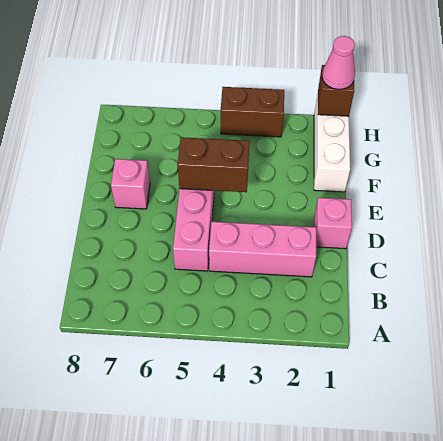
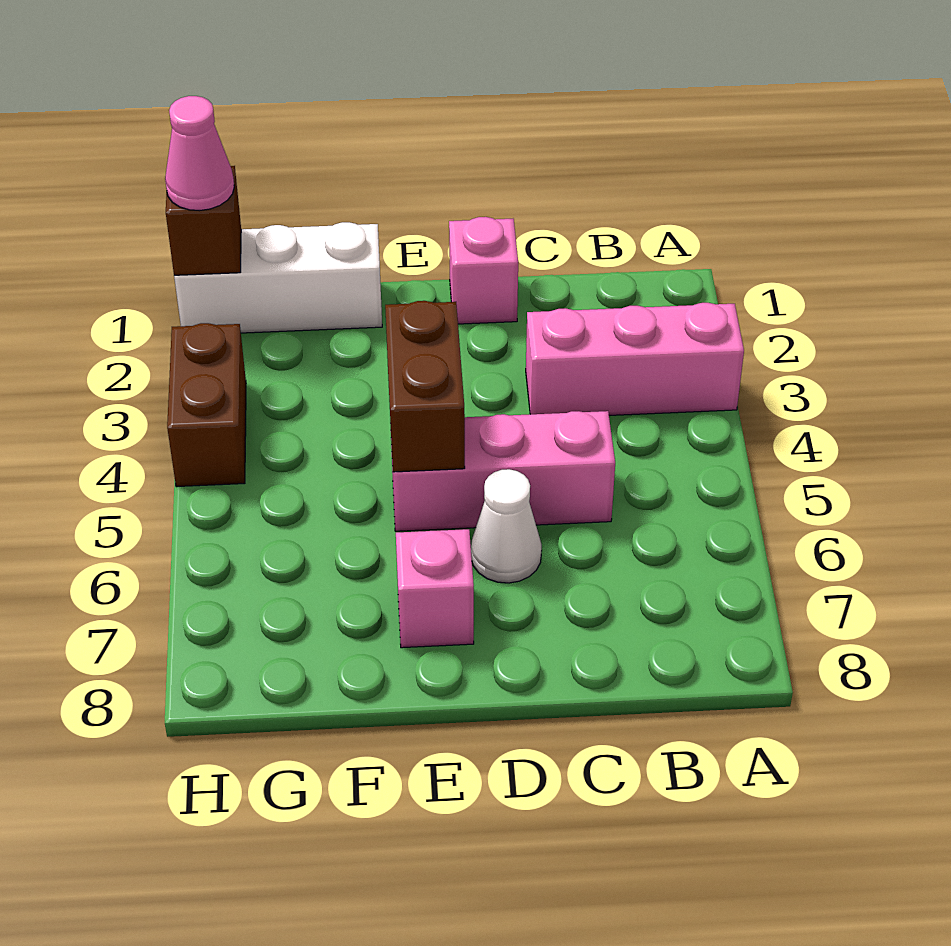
pink 1x3 brick [209,222,316,277] -> pink 1x3 brick turned to [526,303,744,415]
none -> white 1x1 cone [471,469,542,583]

